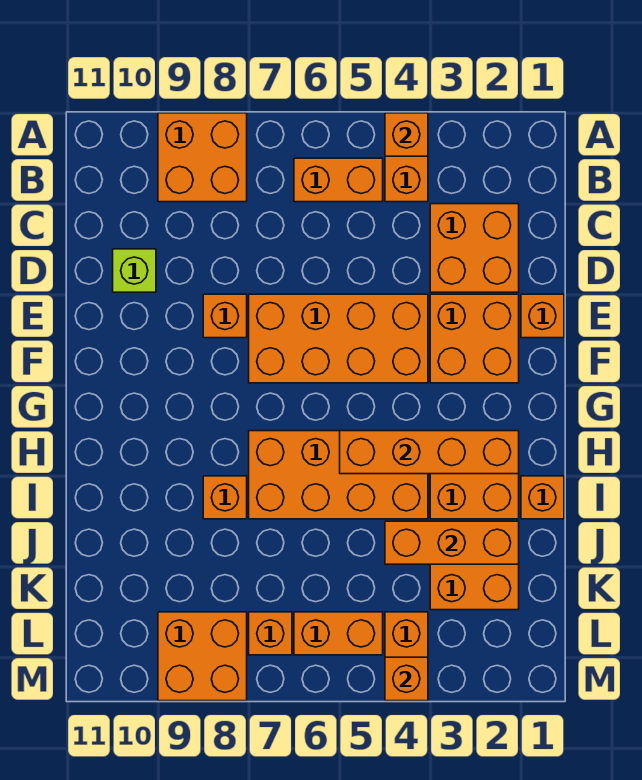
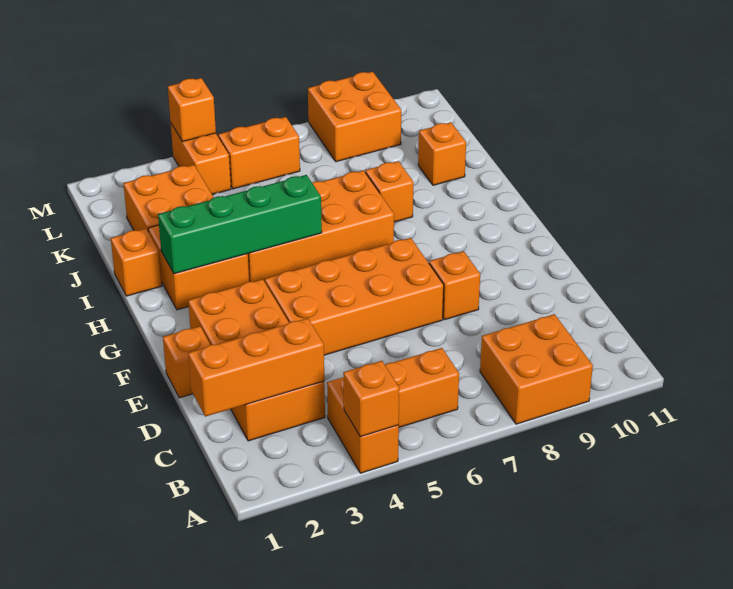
lime 1x1 brick [113,249,156,292] -> none
orange 1x4 brick [340,431,519,474] -> green 1x4 brick [158,175,322,274]
orange 1x3 brick [385,521,519,564] -> orange 1x3 brick moved to [188,318,324,417]
orange 1x1 brick [249,612,292,655] -> orange 1x1 brick moved to [418,122,466,185]

